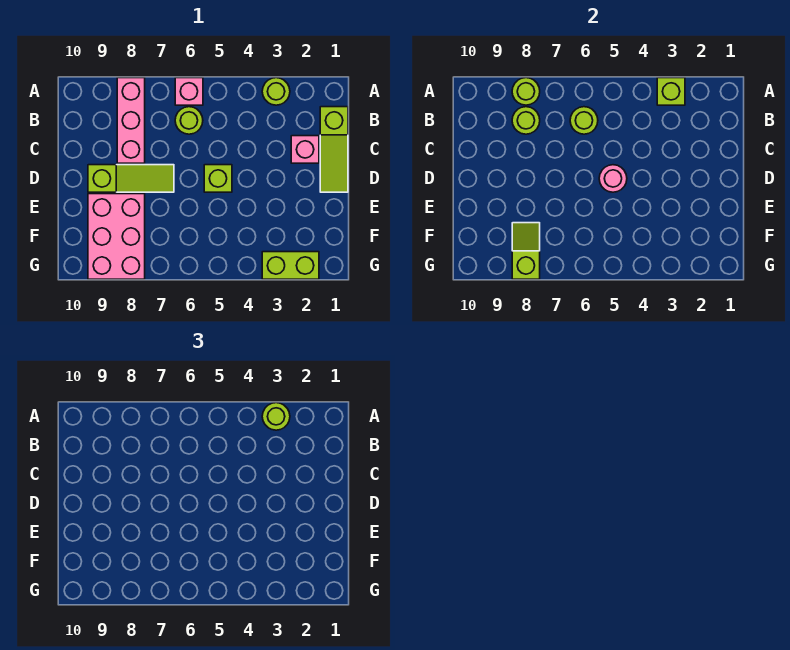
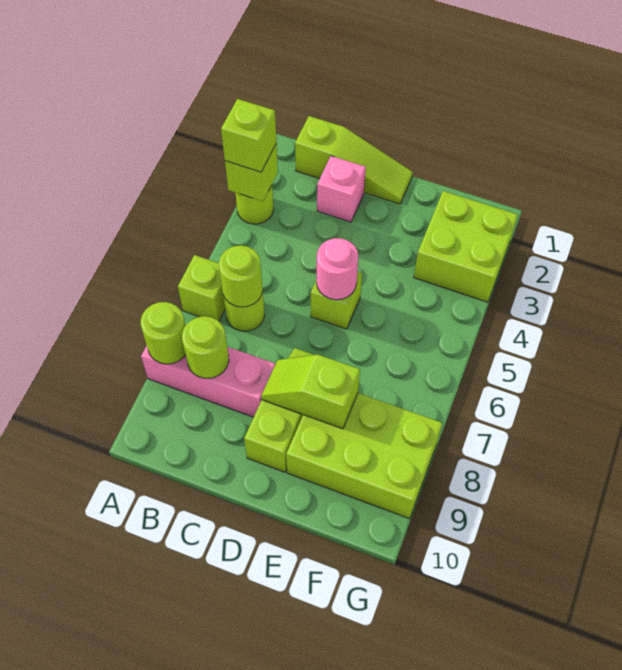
lime 1x1 round brick [262,403,290,430] -> lime 1x1 brick [221,99,276,172]
pink 1x1 brick [175,78,203,105] -> lime 1x1 brick [178,255,225,321]
pink 2x3 brick [88,194,145,279] -> lime 2x3 brick [286,393,442,519]
lime 1x2 slope [512,223,540,279] -> lime 1x2 slope moved to [261,355,360,429]
lime 1x2 brick [262,252,319,279] -> lime 2x2 brick [414,191,518,302]

